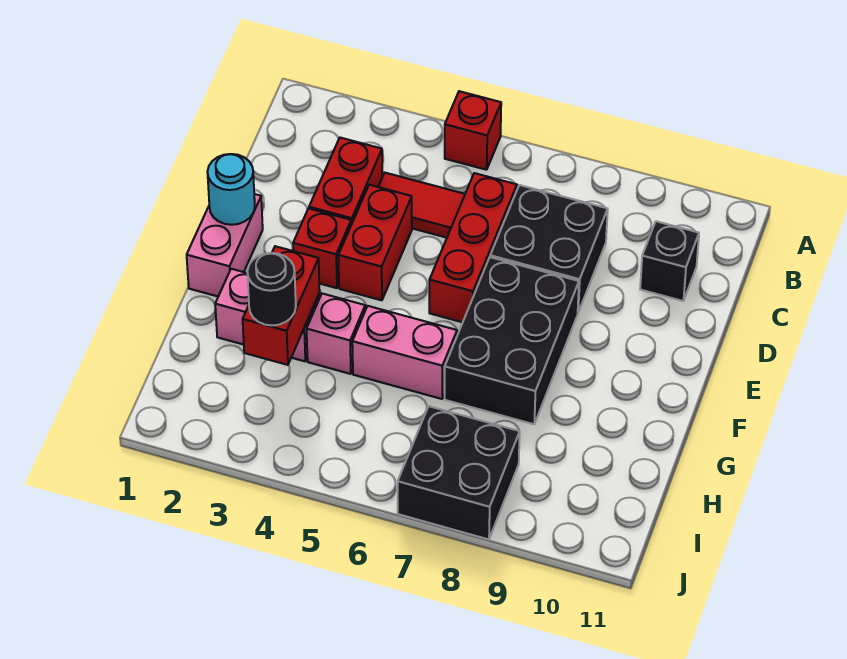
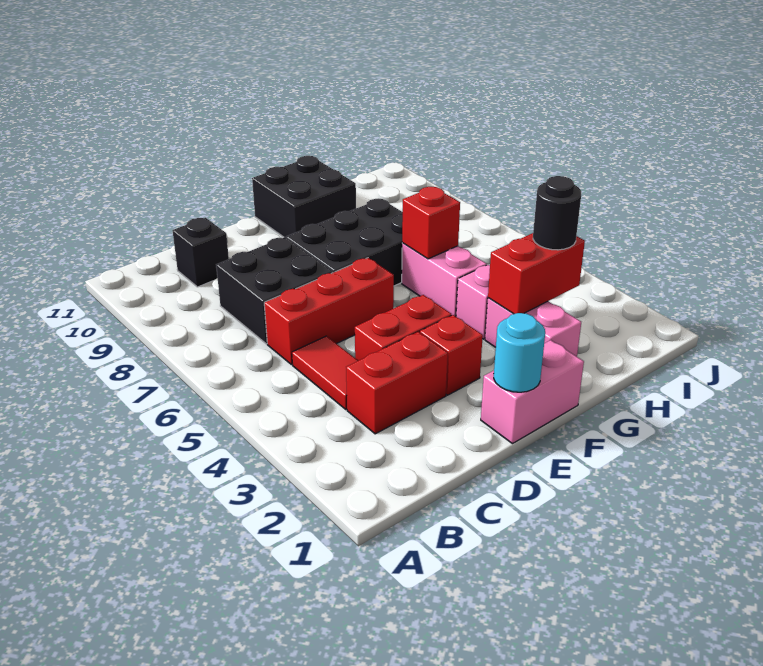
red 1x1 brick [445,91,501,170] -> red 1x1 brick moved to [402,187,460,259]
black 2x2 brick [398,406,520,539] -> black 2x2 brick moved to [252,156,356,238]

